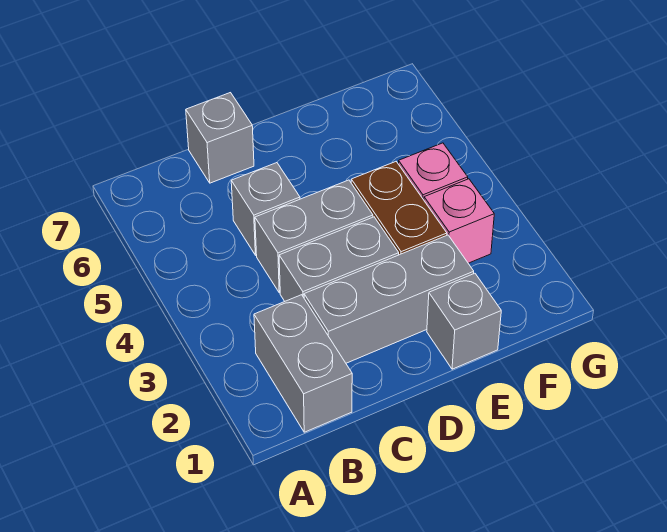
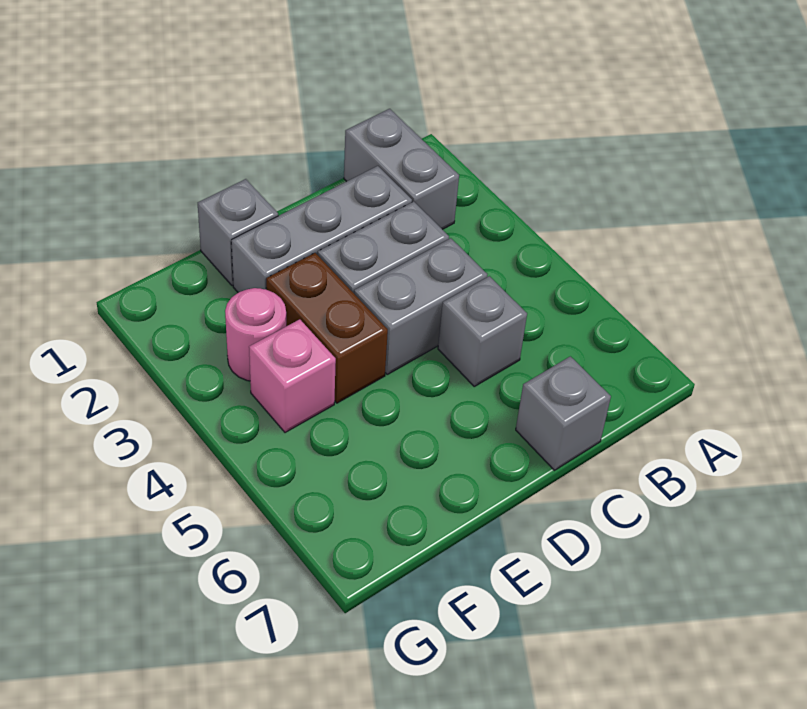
pink 1x1 brick [424,179,494,263] -> pink 1x1 round brick [225,288,286,381]

